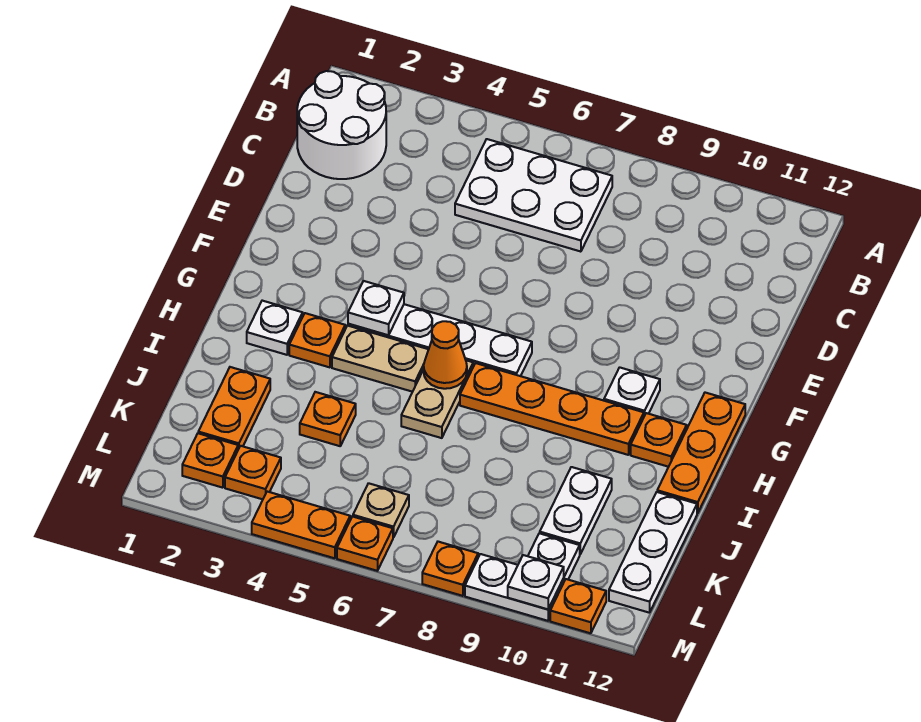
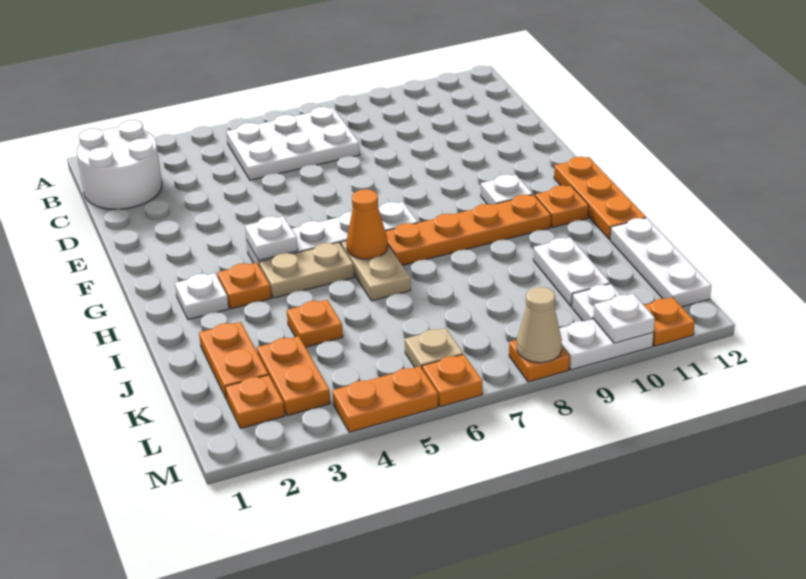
orange 1x1 plate [225,446,281,499] -> orange 1x2 plate [257,336,330,416]
none -> tan 1x1 cone [517,287,562,363]

